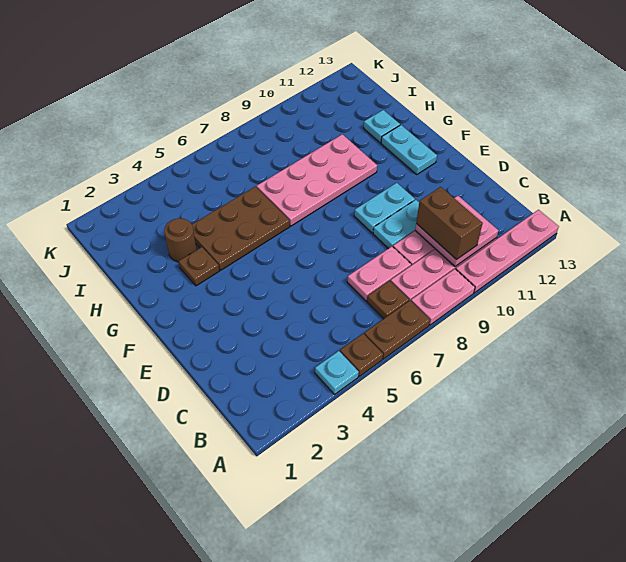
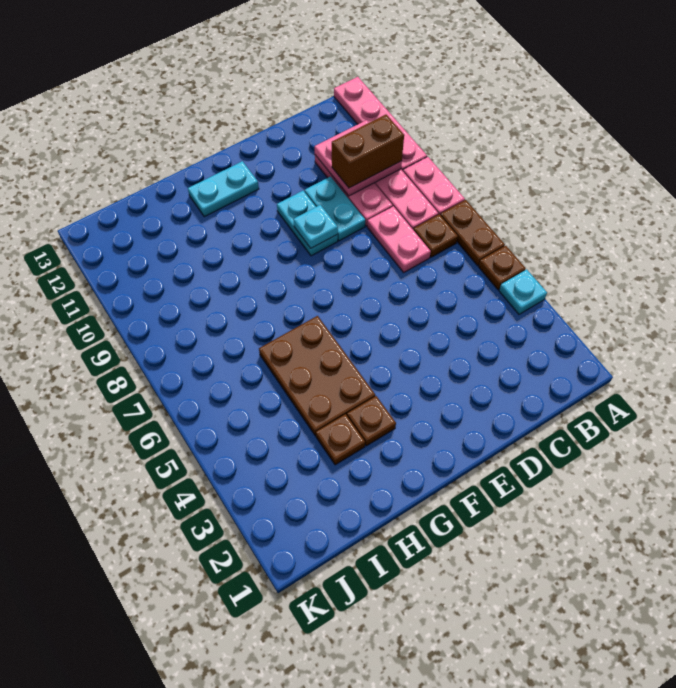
pink 2x4 plate [257,134,377,226] -> none
brown 1x1 round brick [164,218,197,262] -> brown 1x1 plate [316,414,365,465]
cyan 1x1 plate [364,110,400,143] -> cyan 1x1 plate moved to [293,205,338,248]

